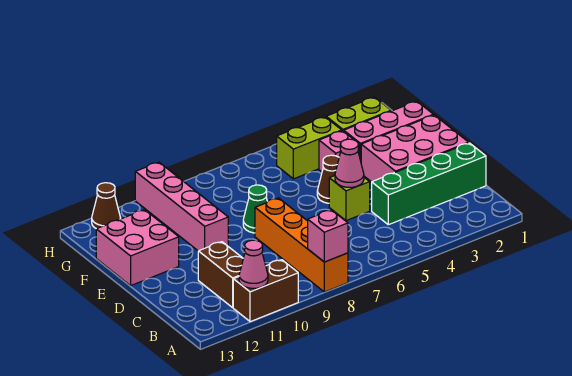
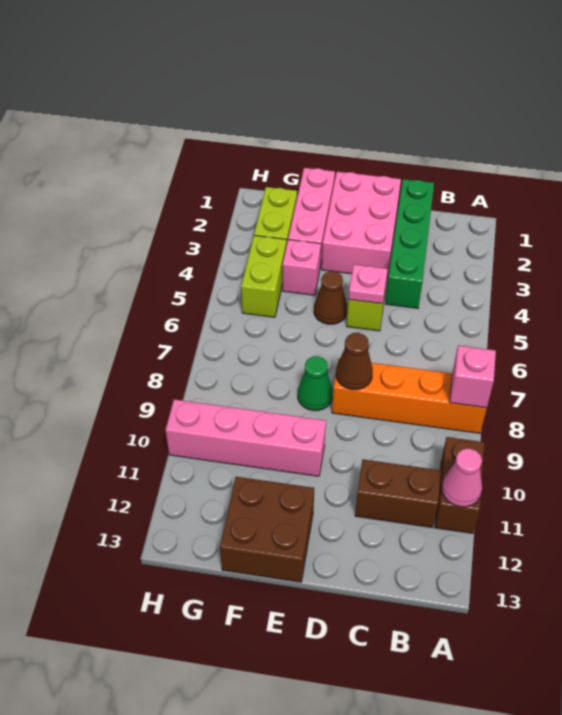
pink 1x1 cone [335,139,364,187] -> pink 1x1 plate [349,265,388,304]
pink 2x2 brick [96,210,179,286] -> brown 2x2 brick [220,477,314,582]
brown 1x1 cone [92,183,121,229] -> brown 1x1 cone moved to [336,333,373,390]

